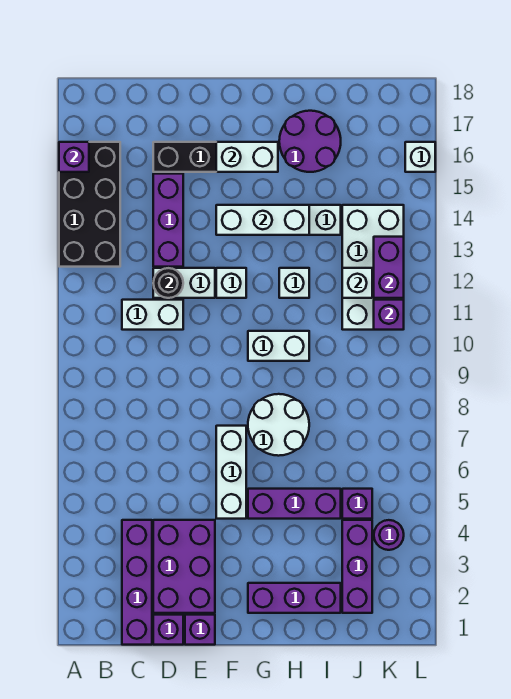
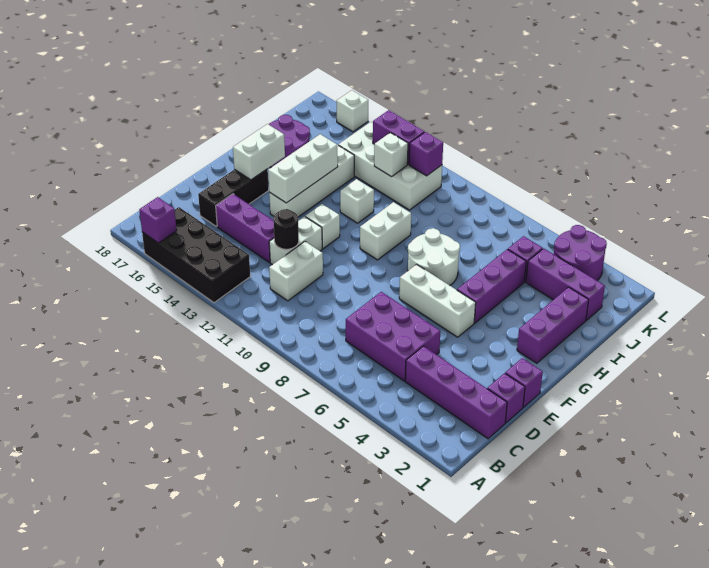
purple 2x3 brick [153,520,215,613] -> purple 2x3 brick moved to [346,292,440,381]
purple 1x1 round brick [374,520,404,550] -> purple 2x2 round brick [554,225,607,281]

